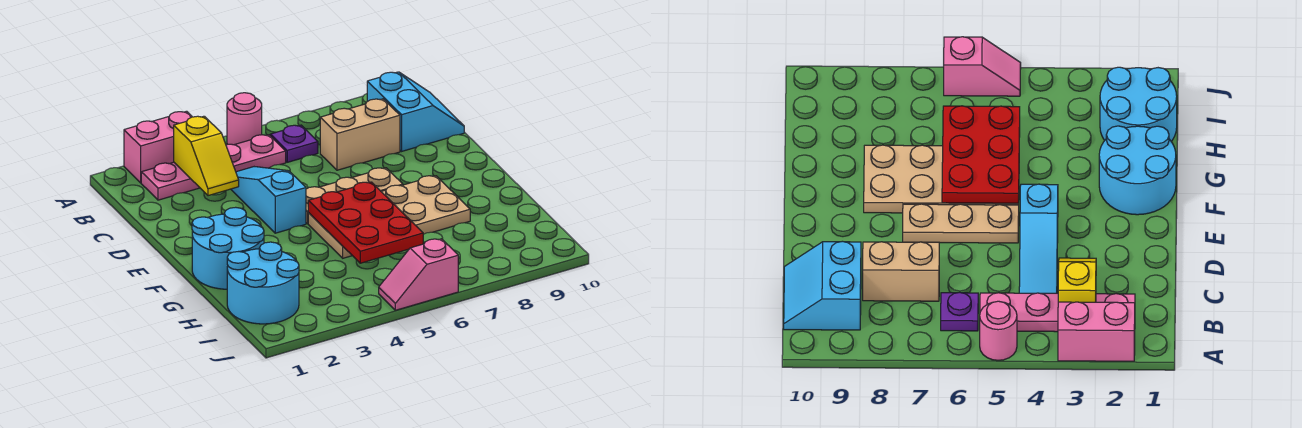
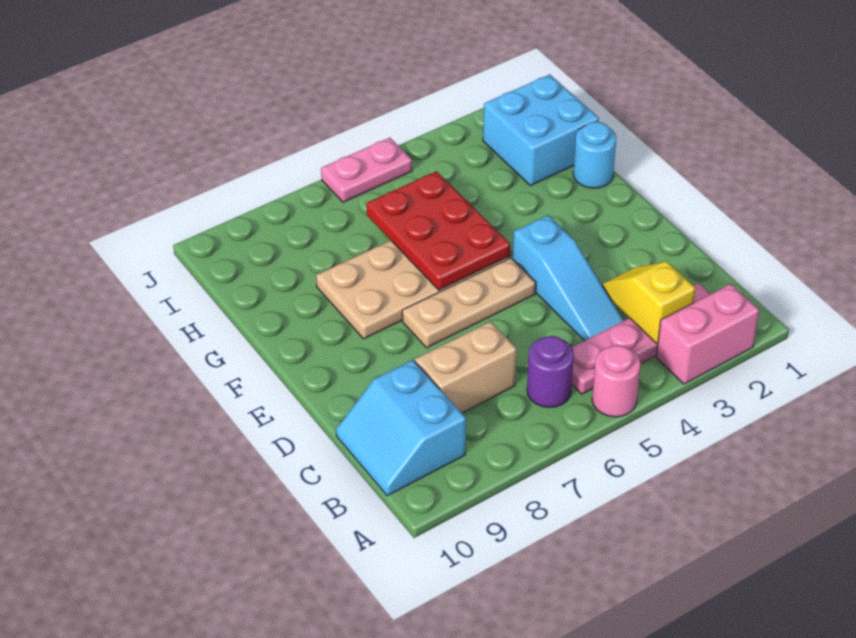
purple 1x1 plate [270,125,318,162] -> purple 1x1 round brick [527,336,574,407]
cyan 2x2 round brick [192,207,264,289] -> cyan 1x1 round brick [573,122,616,188]
cyan 2x2 round brick [227,242,299,324] -> cyan 2x2 brick [483,74,599,186]
pink 1x2 slope [379,239,458,310] -> pink 1x2 plate [321,138,412,202]

